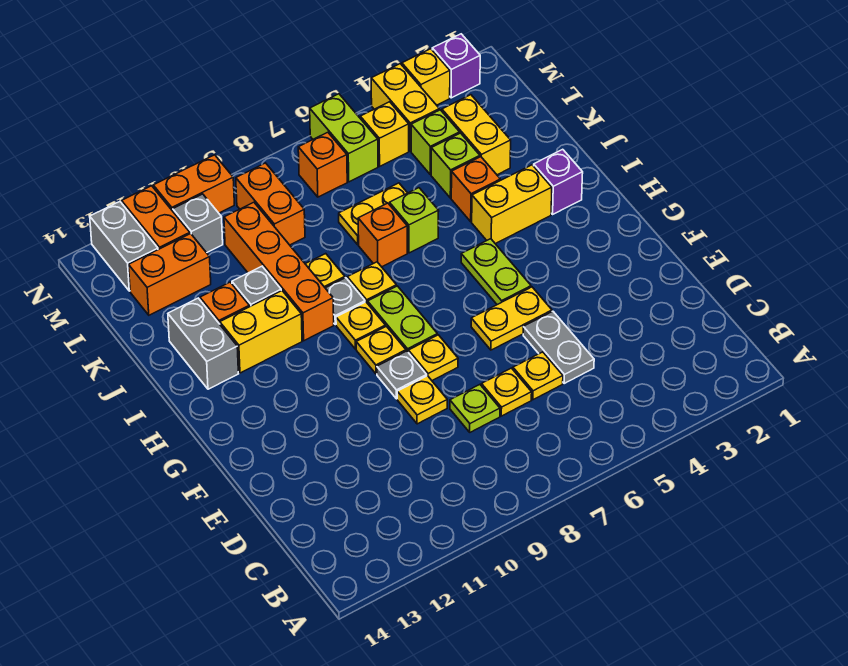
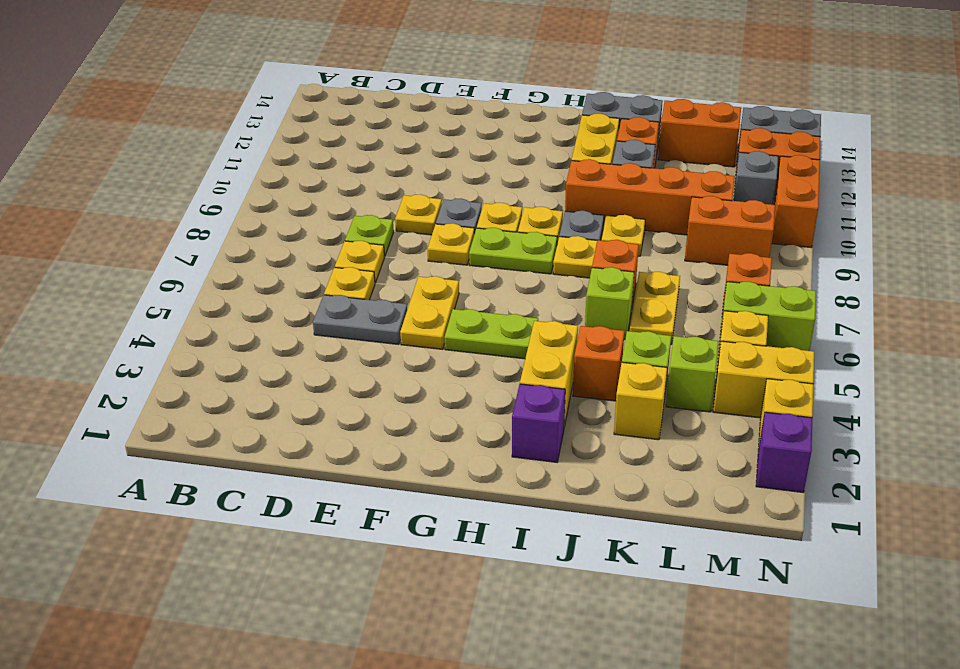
yellow 1x2 brick [442,95,511,175] -> yellow 1x1 brick [614,362,667,440]
orange 1x2 brick [129,234,211,315] -> orange 1x2 brick turned to [658,99,741,167]

